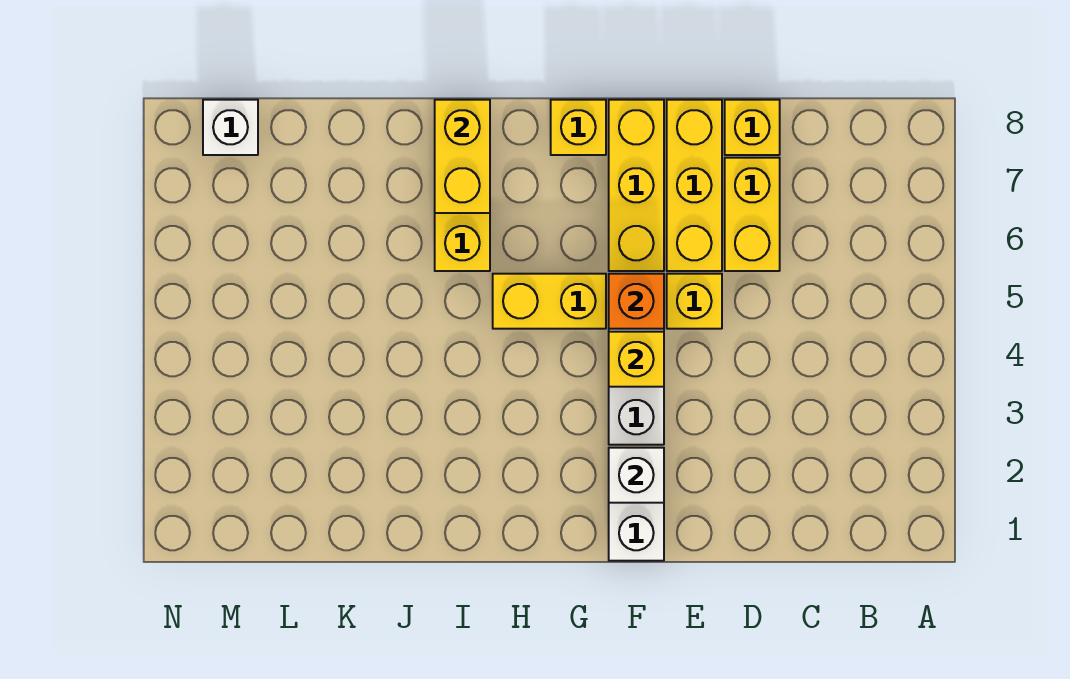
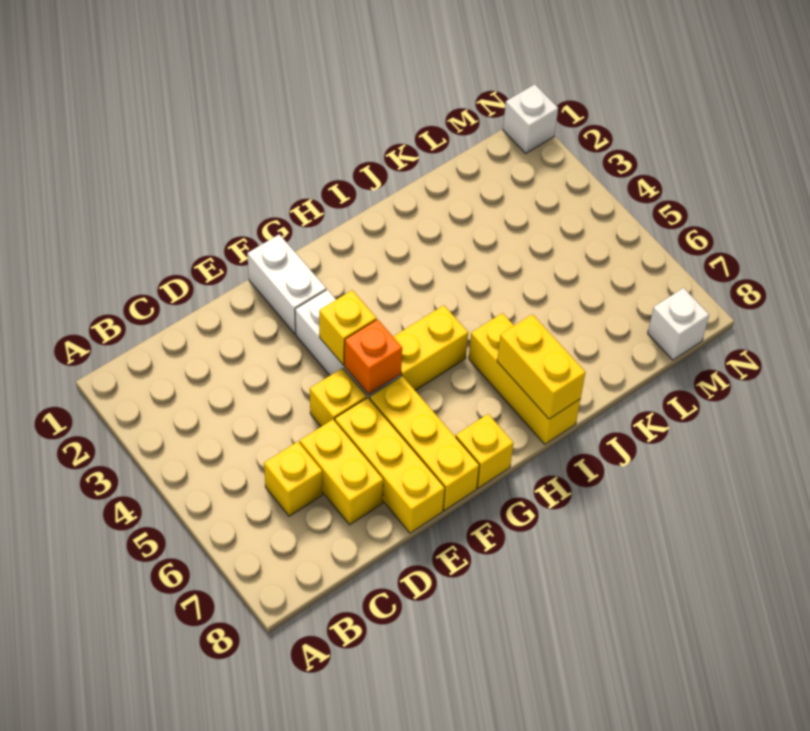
yellow 1x1 brick [725,100,780,155] -> yellow 1x1 brick moved to [264,442,322,516]
white 1x1 brick [609,448,664,503] -> white 1x1 brick moved to [503,84,558,153]

